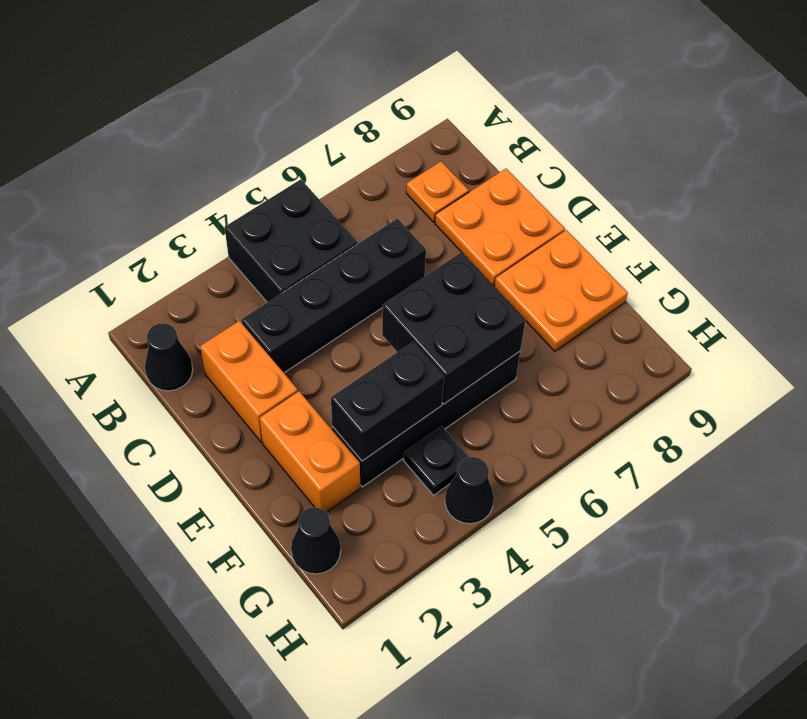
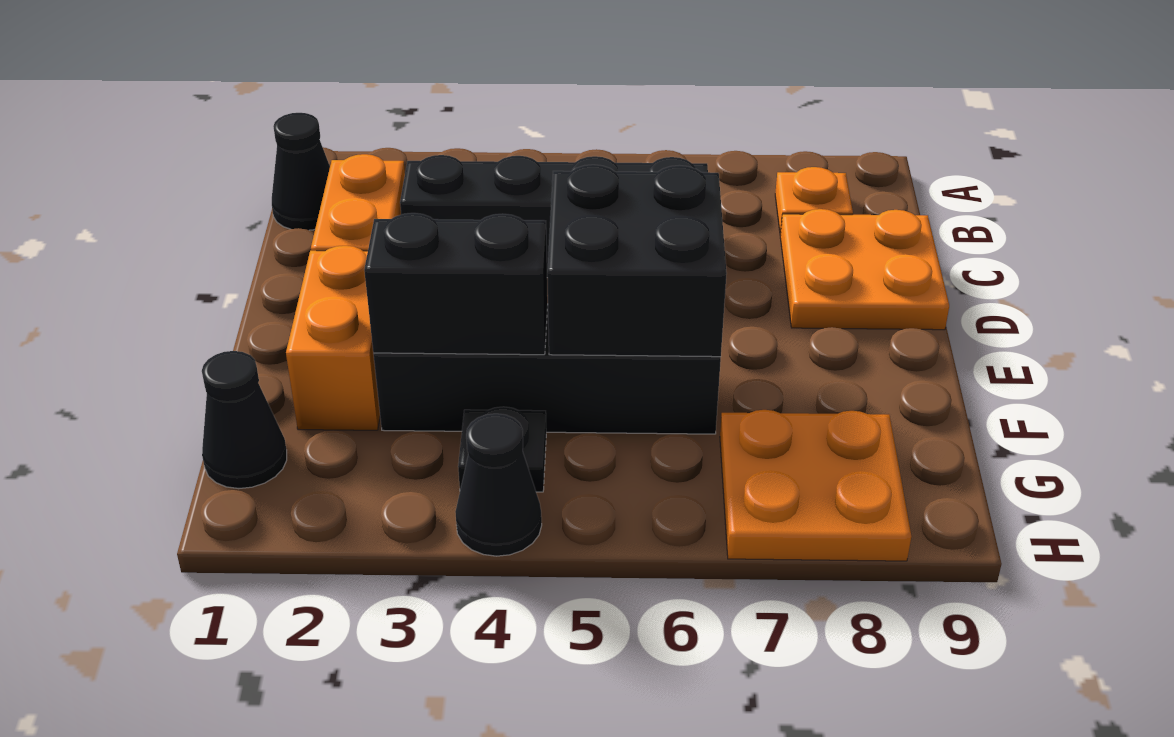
black 2x2 brick [225,179,358,302] -> none
orange 2x2 plate [494,230,628,351] -> orange 2x2 plate moved to [720,410,911,561]

